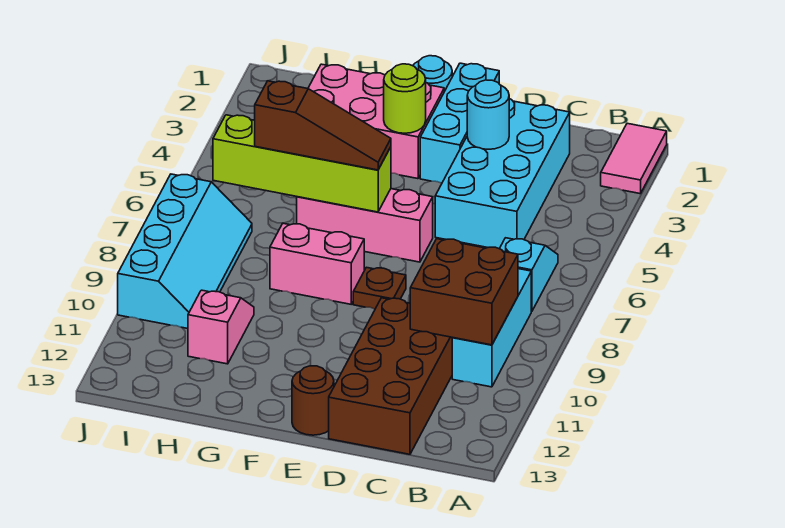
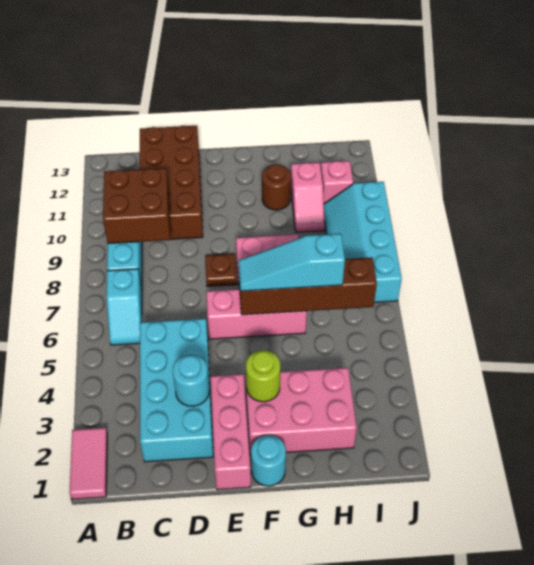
cyan 1x3 brick [420,63,499,183] -> pink 1x3 brick [210,374,251,490]
brown 1x1 round brick [292,366,334,435] -> brown 1x1 round brick moved to [262,164,291,210]
lime 1x4 brick [213,115,391,212] -> brown 1x4 brick [239,257,377,315]
brown 1x3 slope [255,81,391,170] -> cyan 1x3 slope [238,234,345,291]
none -> pink 1x1 brick [321,161,353,203]

